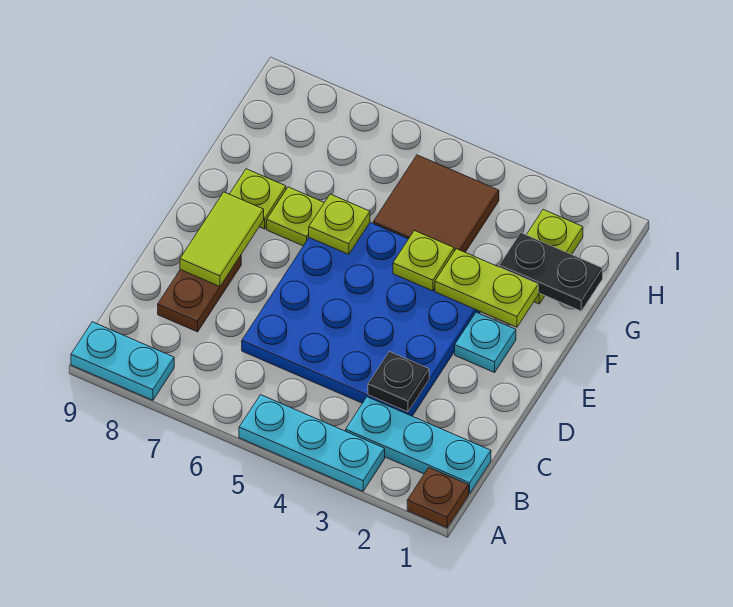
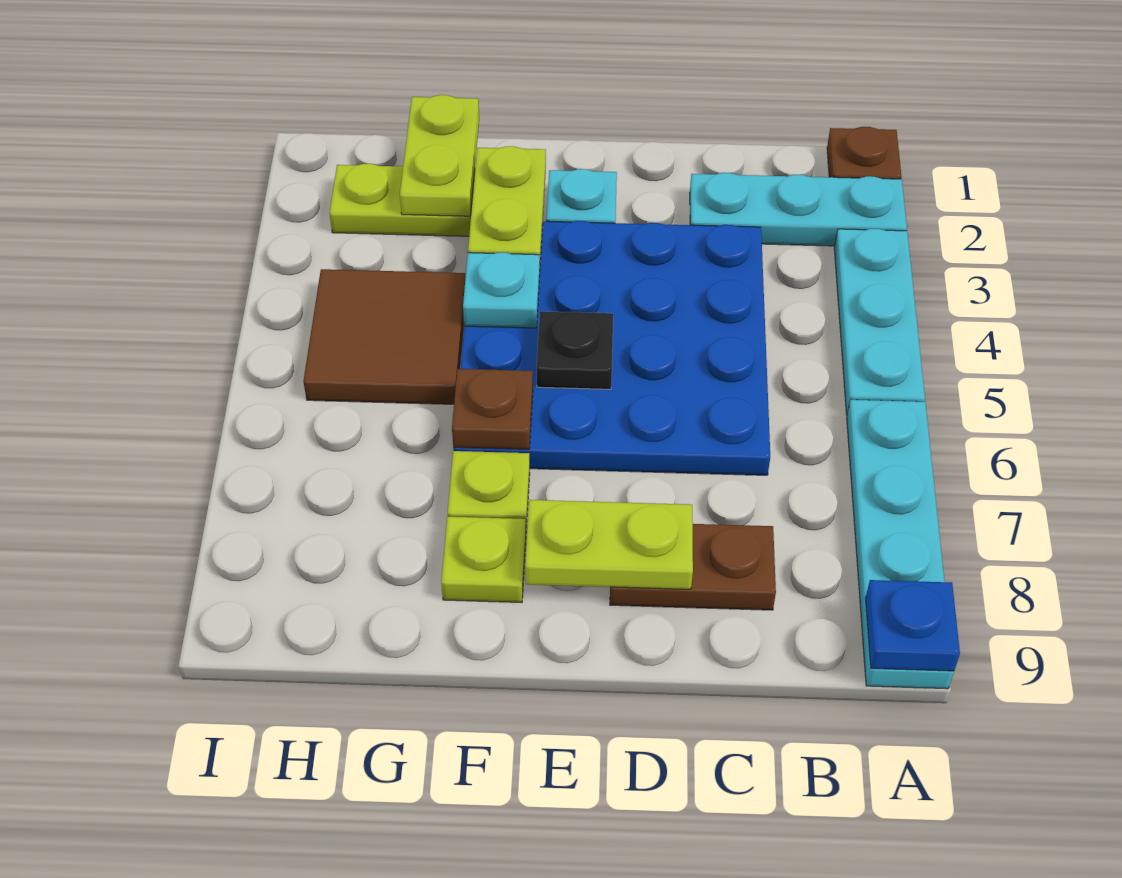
cyan 1x2 plate [71,322,174,400] -> cyan 1x4 plate [847,400,954,689]
none -> blue 1x1 plate [865,580,960,671]
cyan 1x3 plate [346,397,491,493] -> cyan 1x3 plate turned to [690,173,907,246]
black 1x1 plate [368,351,429,412] -> black 1x1 plate moved to [537,311,613,389]
lime 1x2 tile [180,192,264,287] -> lime 1x2 plate [525,500,693,589]
lime 1x1 plate [393,231,454,291] -> cyan 1x1 plate [463,253,540,328]
lime 1x1 plate [309,194,370,254] -> brown 1x1 plate [452,369,533,449]
black 1x2 plate [499,233,603,311] -> lime 1x2 plate [400,95,479,216]

